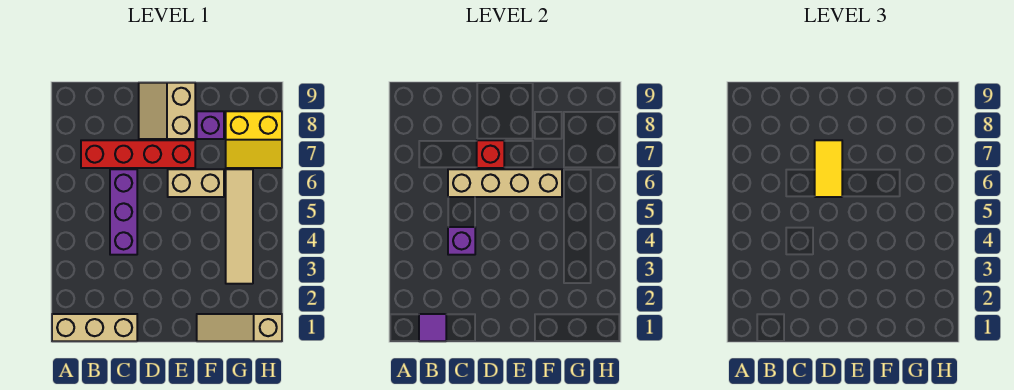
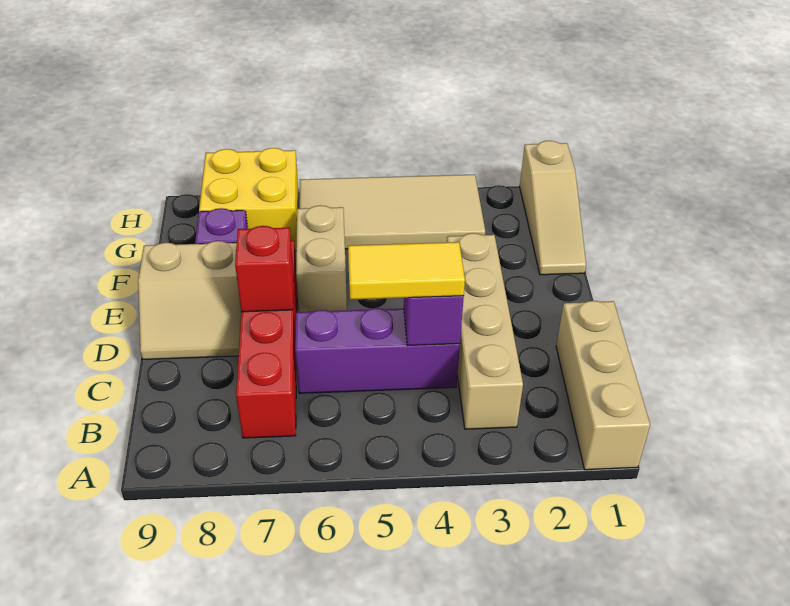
purple 1x1 tile [419,314,446,341] -> none
tan 1x4 brick [448,169,562,197] -> tan 1x4 brick moved to [447,233,523,429]
yellow 1x2 tile [815,140,842,197] -> yellow 1x2 tile moved to [348,242,465,300]
tan 1x4 tile [226,169,253,284] -> tan 2x4 tile [299,175,485,249]
yellow 2x2 slope [226,111,282,168] -> yellow 2x2 brick [199,148,298,251]

